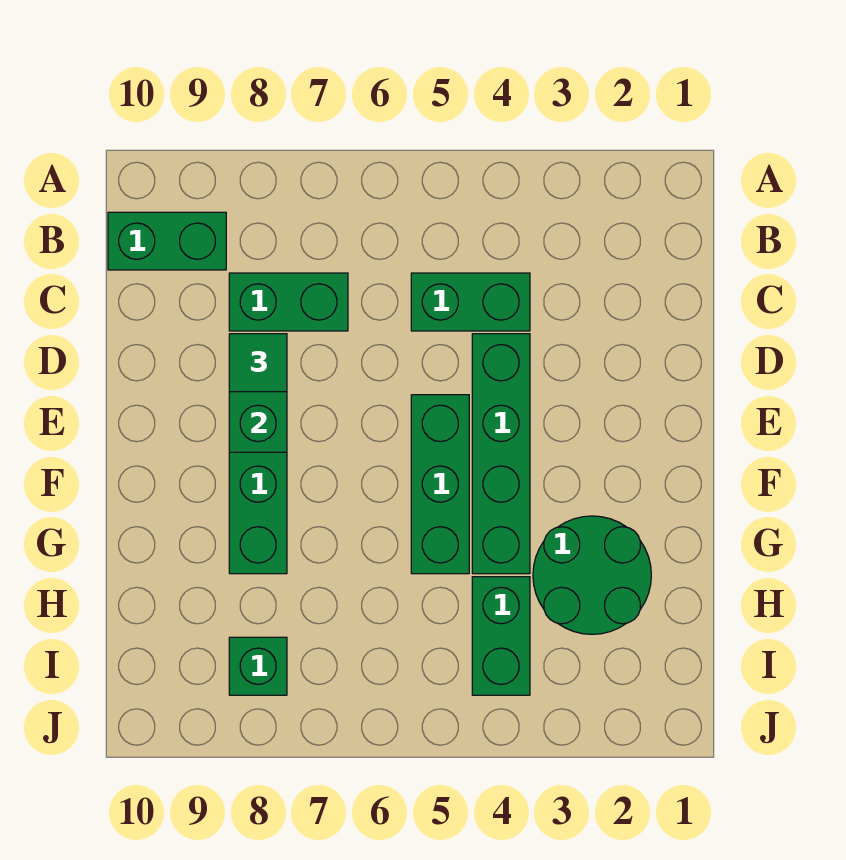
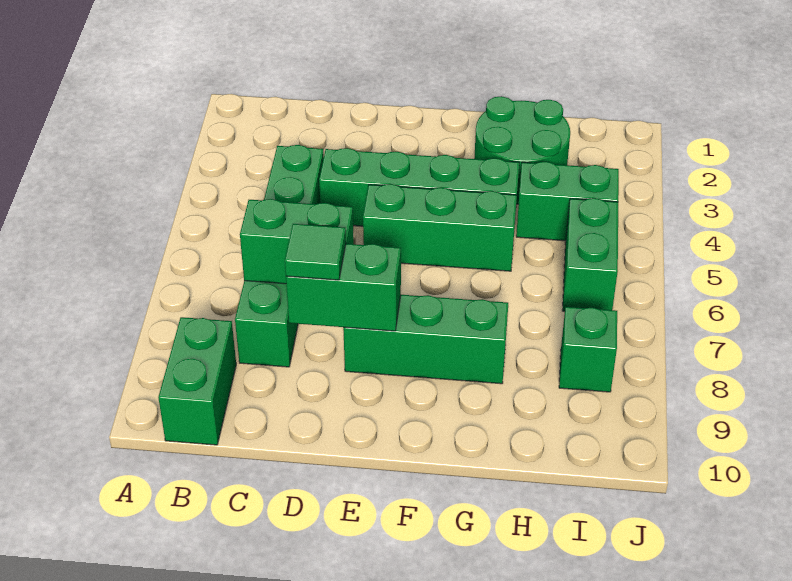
none -> green 1x2 brick [240,199,354,284]
none -> green 1x2 brick [562,198,618,311]

